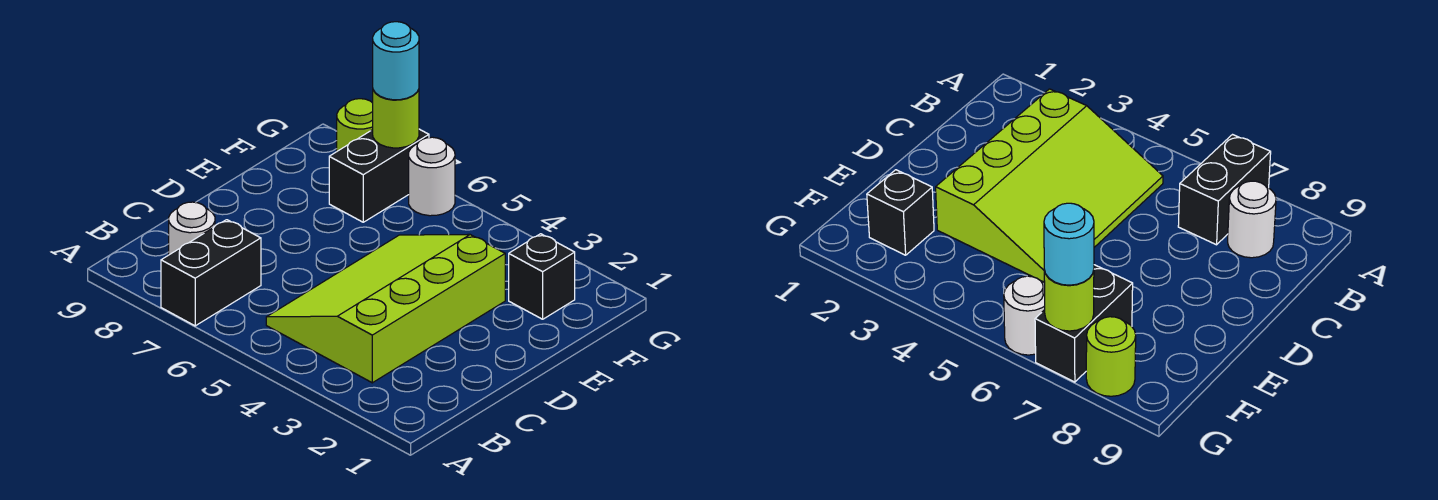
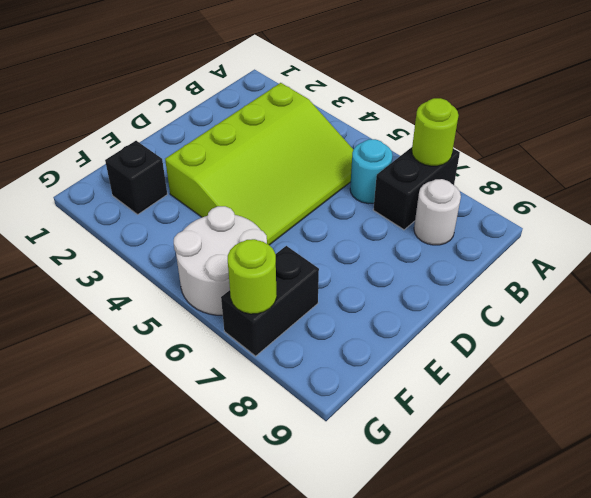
white 1x1 round brick [409,137,455,216] -> white 2x2 round brick [174,206,267,315]
cyan 1x1 round brick [373,22,419,100] -> cyan 1x1 round brick moved to [350,139,392,204]
lime 1x1 round brick [337,99,373,151] -> lime 1x1 round brick moved to [412,98,459,166]

